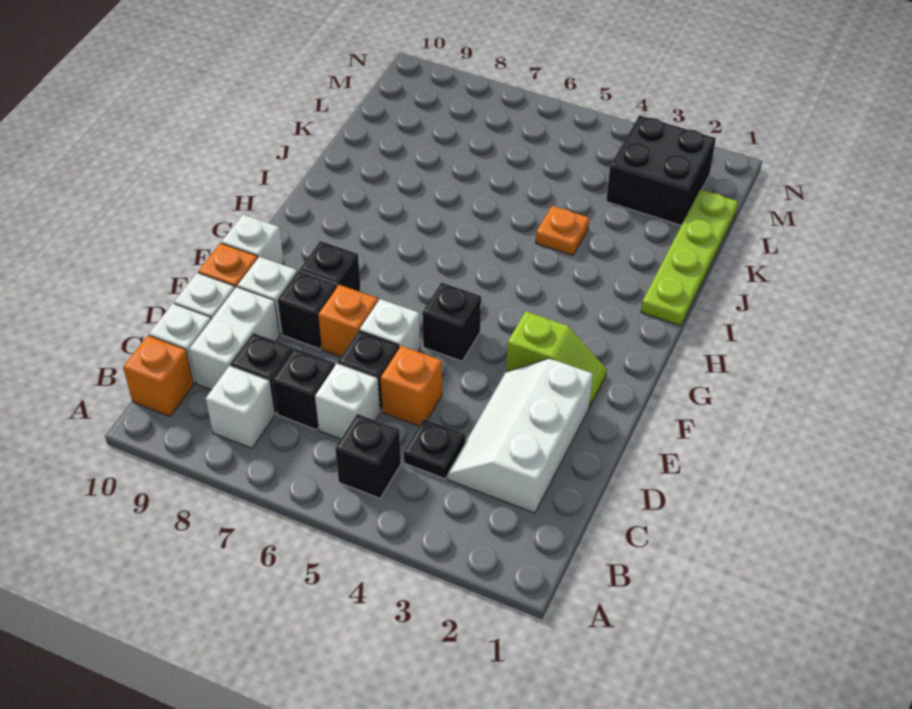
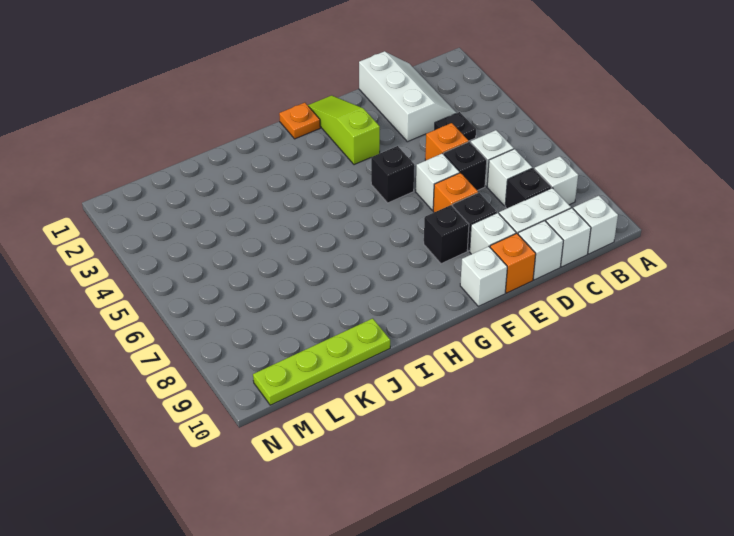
black 1x1 brick [335,414,401,498] -> none
orange 1x1 brick [123,335,194,416] -> white 1x1 brick [573,196,618,254]
white 2x3 slope [448,358,593,513] -> white 2x3 slope turned to [359,51,456,142]
black 1x1 brick [272,348,335,430] -> white 1x1 brick [487,149,532,206]
lime 1x2 slope [506,311,607,407] -> lime 1x3 slope [308,95,380,165]
lime 1x4 plate [641,190,738,326] -> lime 1x4 plate moved to [253,318,390,405]
orange 1x1 plate [536,206,589,255] -> orange 1x1 plate moved to [279,103,320,139]
black 2x2 brick [606,115,716,225] -> none

